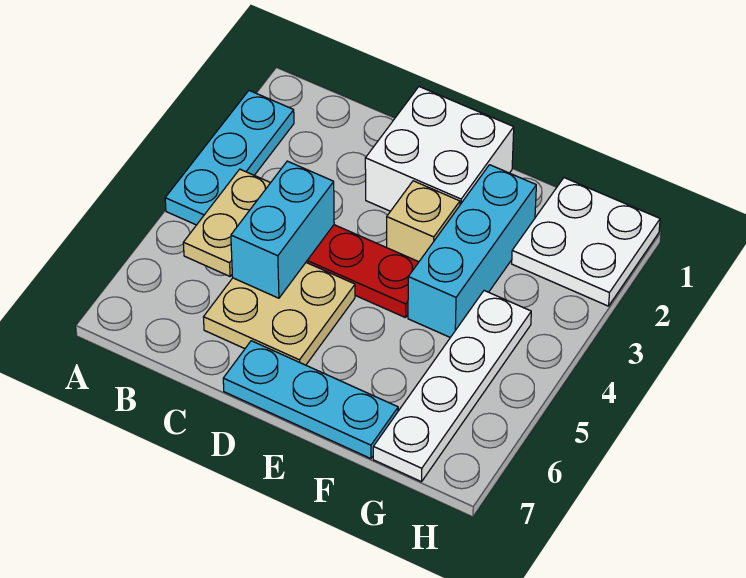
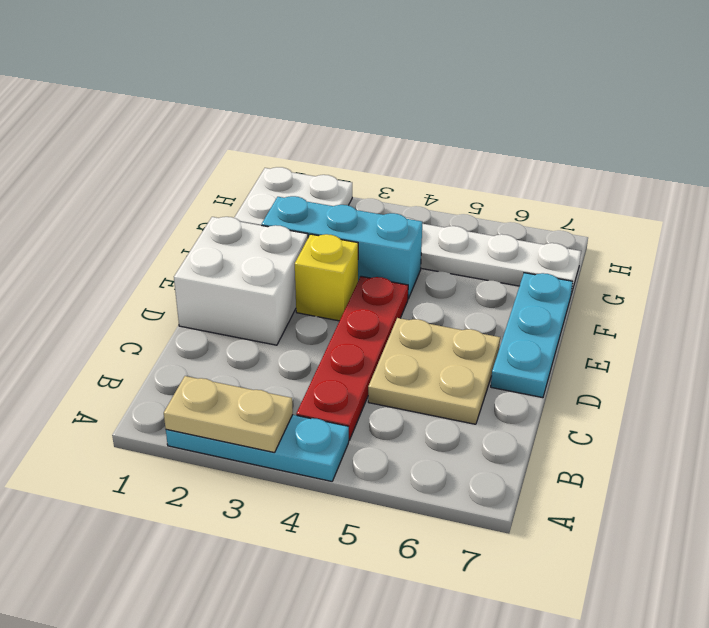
tan 1x2 plate [183,169,270,276] -> tan 1x2 plate moved to [164,376,293,453]
cyan 1x2 brick [231,161,334,298] -> none
tan 1x1 brick [387,181,460,262] -> yellow 1x1 brick [295,234,358,321]

